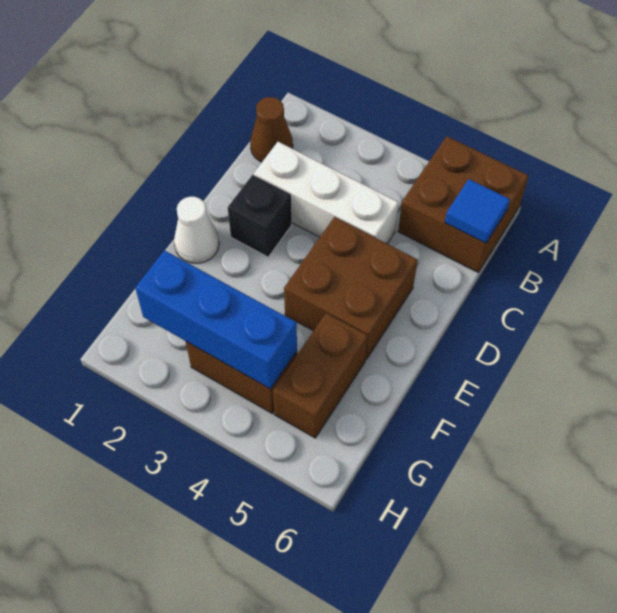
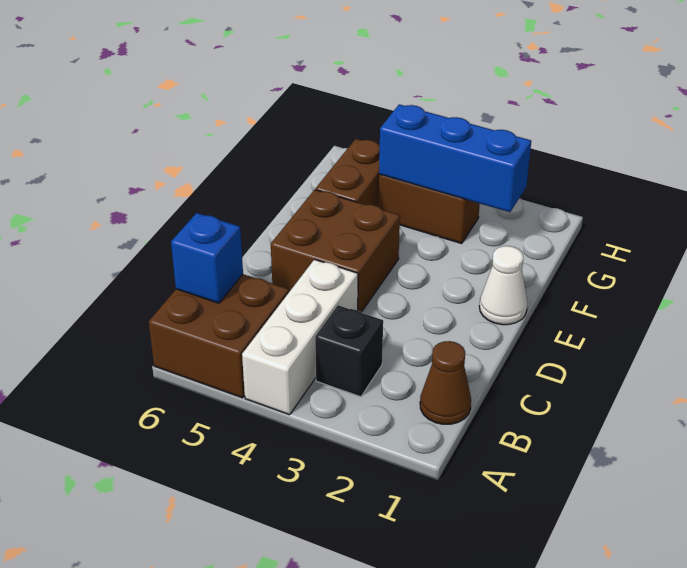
blue 1x1 tile [445,179,510,243] -> blue 1x1 brick [171,213,243,303]
white 1x3 brick [254,142,399,243] -> white 1x3 brick turned to [242,259,358,415]
black 1x1 brick [228,175,292,257] -> black 1x1 brick moved to [315,305,383,397]

